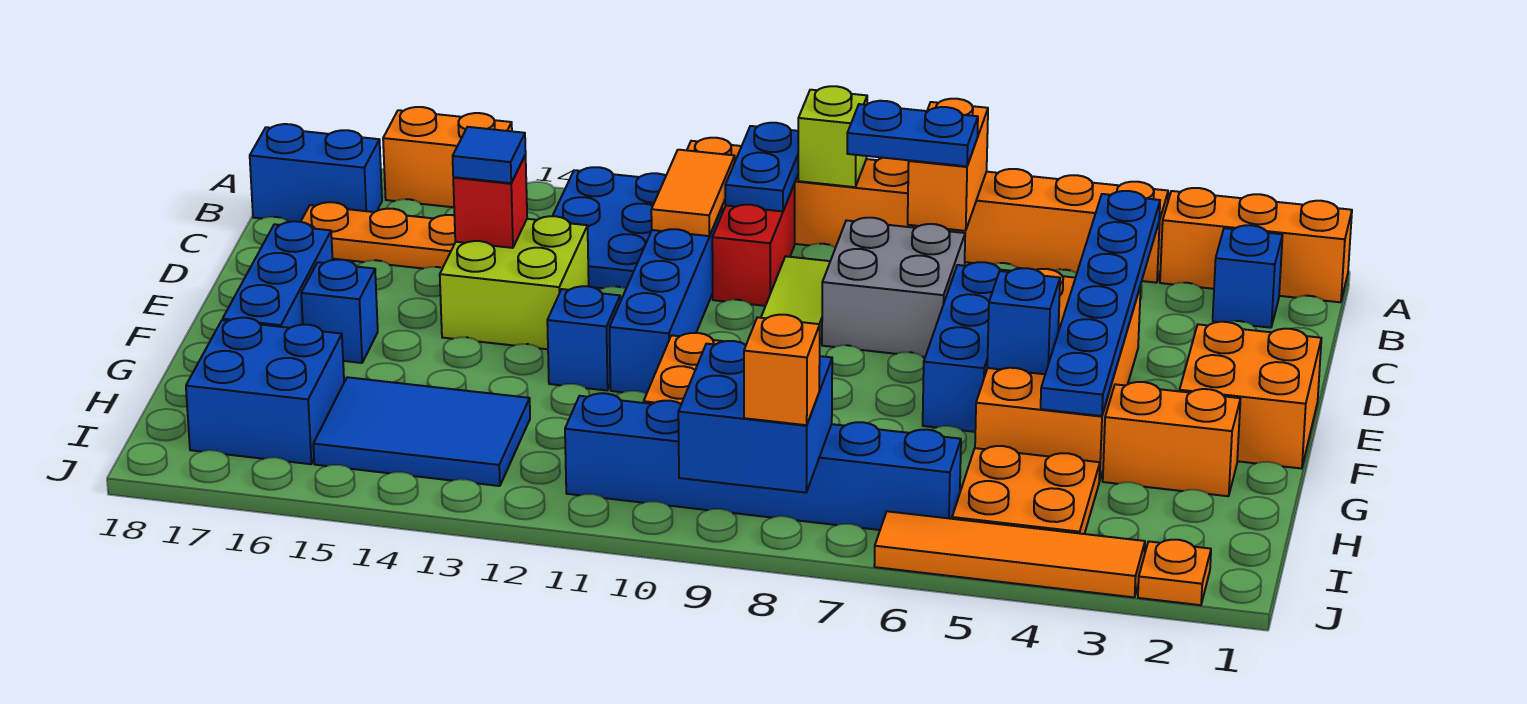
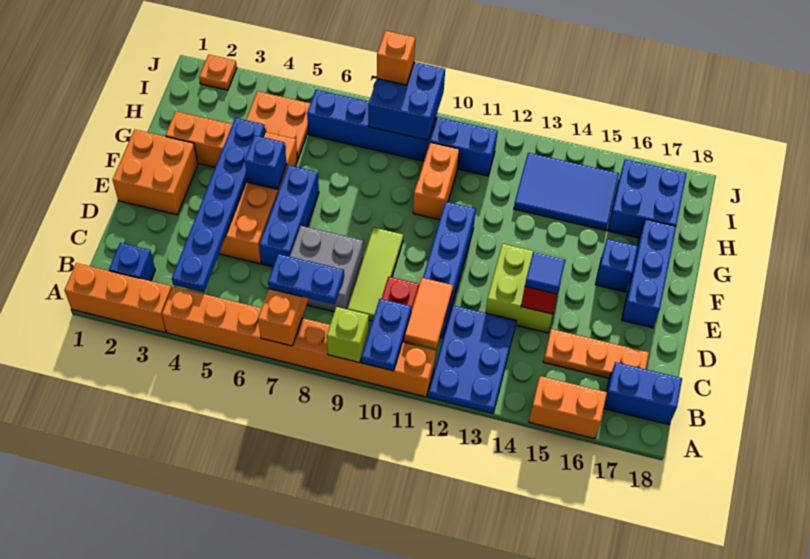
blue 1x1 brick [547,286,620,390] -> none
orange 1x4 tile [874,511,1145,597] -> none

